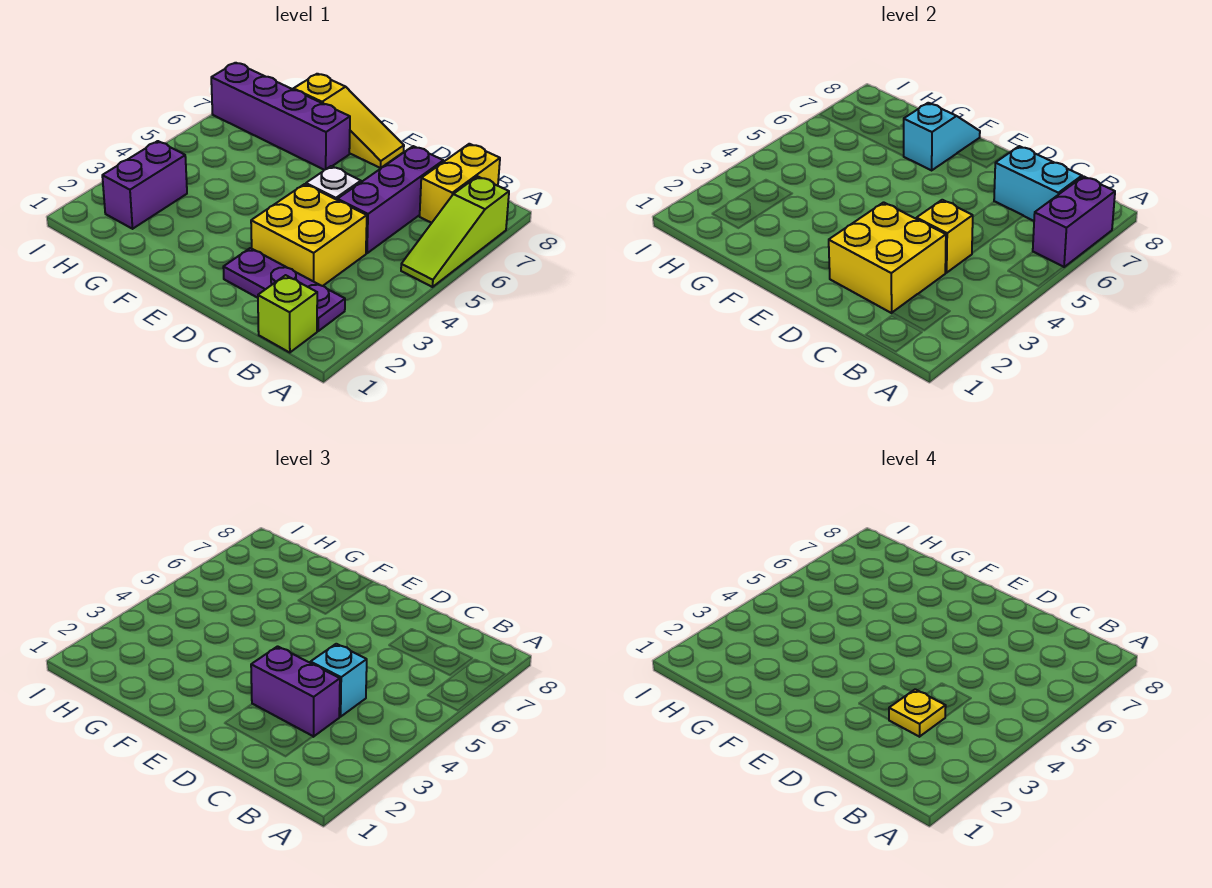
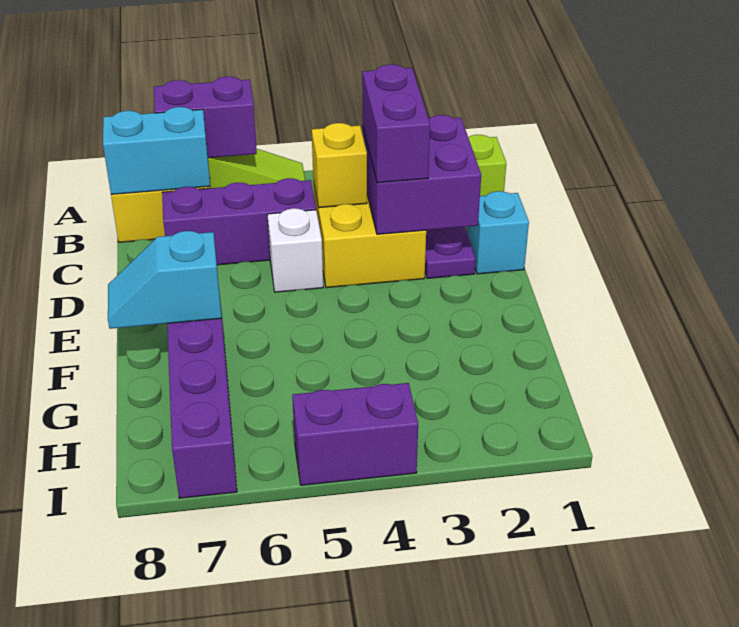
cyan 1x2 brick [994,146,1082,221] -> cyan 1x2 brick turned to [103,107,210,194]
yellow 2x2 brick [829,202,946,313] -> purple 2x2 brick [363,115,481,234]
yellow 1x1 plate [889,689,946,737] -> none
cyan 1x1 brick [310,644,367,717] -> cyan 1x1 brick moved to [468,191,529,274]
yellow 1x3 slope [294,74,404,168] -> none
purple 1x2 brick [102,141,187,229] -> purple 1x2 brick moved to [292,383,418,485]

